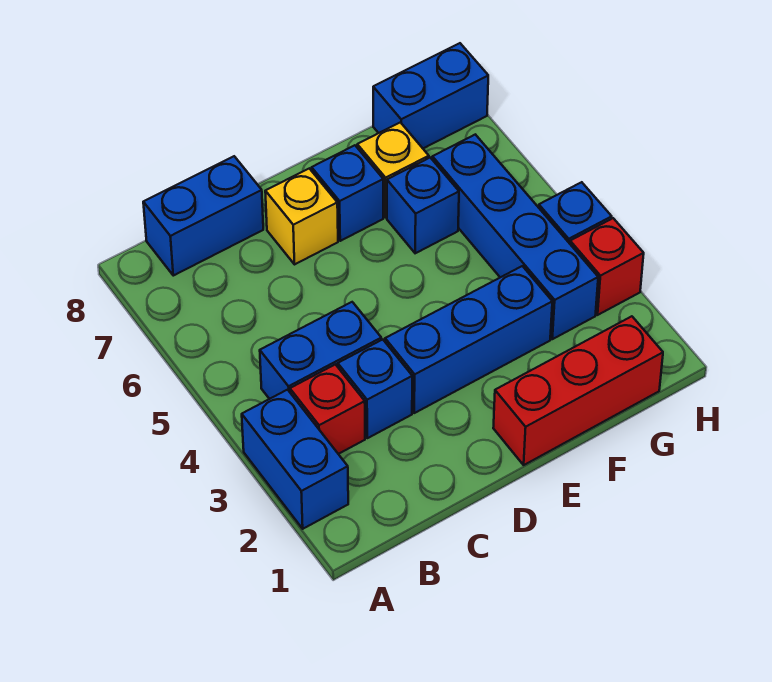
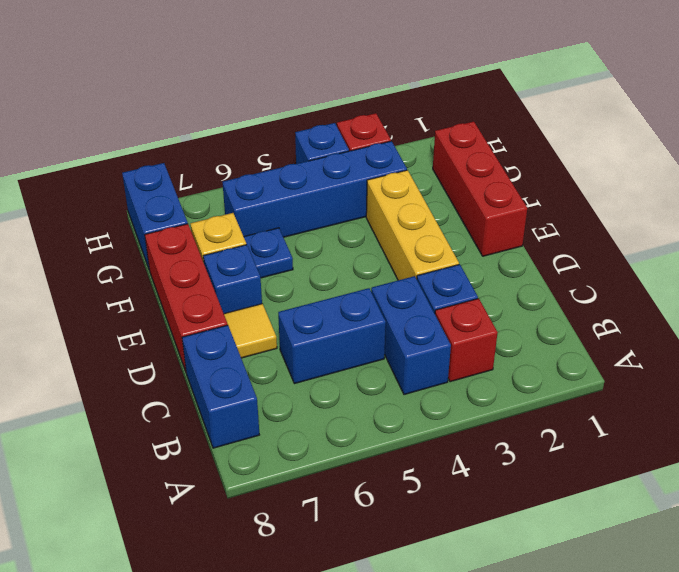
blue 1x2 brick [242,390,348,529] -> blue 1x2 brick moved to [278,288,386,384]
blue 1x3 brick [385,266,552,413] -> yellow 1x3 brick [366,170,459,280]
yellow 1x1 brick [265,169,338,264] -> yellow 1x1 tile [224,304,277,358]
none -> red 1x3 brick [145,224,228,371]
blue 1x1 brick [387,158,459,253] -> blue 1x1 plate [244,228,293,278]

